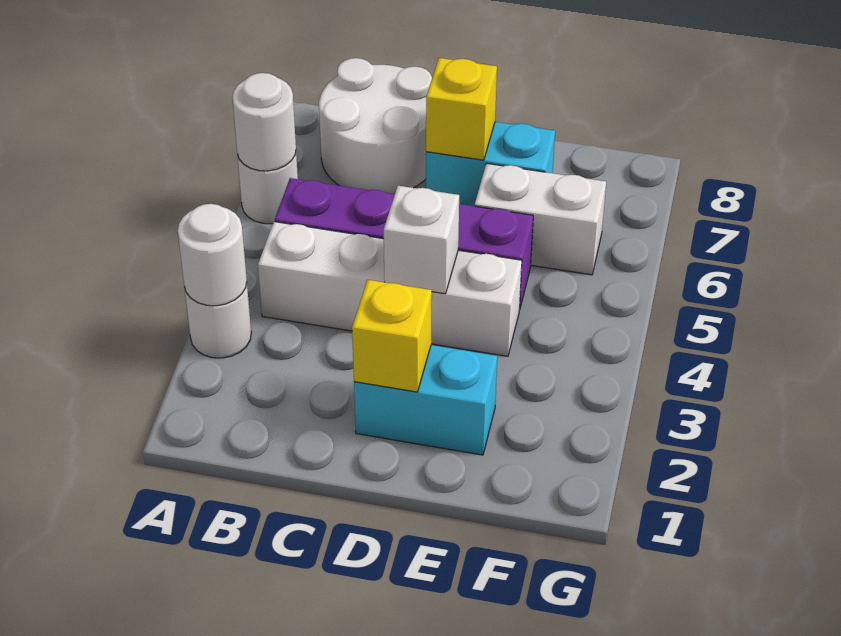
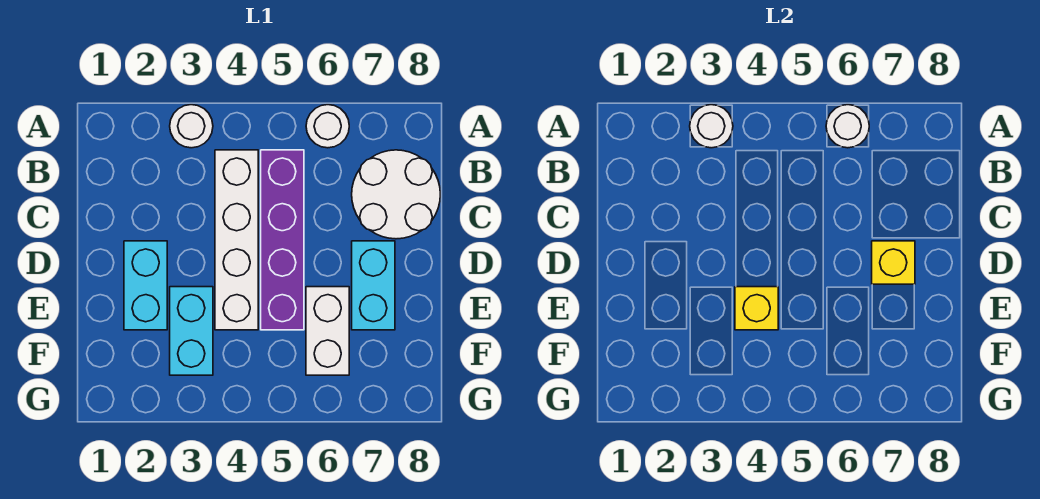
yellow 1x1 brick [352,280,432,392] -> yellow 1x1 brick moved to [735,287,778,330]
white 1x1 brick [384,186,459,294] -> none
none -> cyan 1x2 brick [170,287,213,375]

